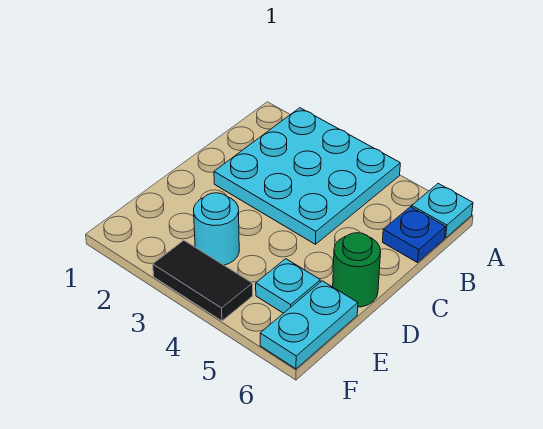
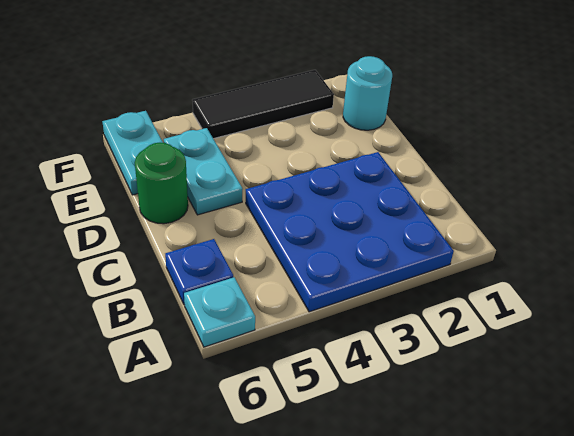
cyan 3x3 plate [214,108,400,244] -> blue 3x3 plate [246,152,454,312]
cyan 1x1 round brick [194,193,239,265] -> cyan 1x1 round brick moved to [343,56,392,130]
cyan 1x1 plate [256,259,320,313] -> cyan 1x2 plate [164,128,243,215]
black 1x2 tile [153,240,253,321] -> black 1x3 tile [192,70,334,139]

